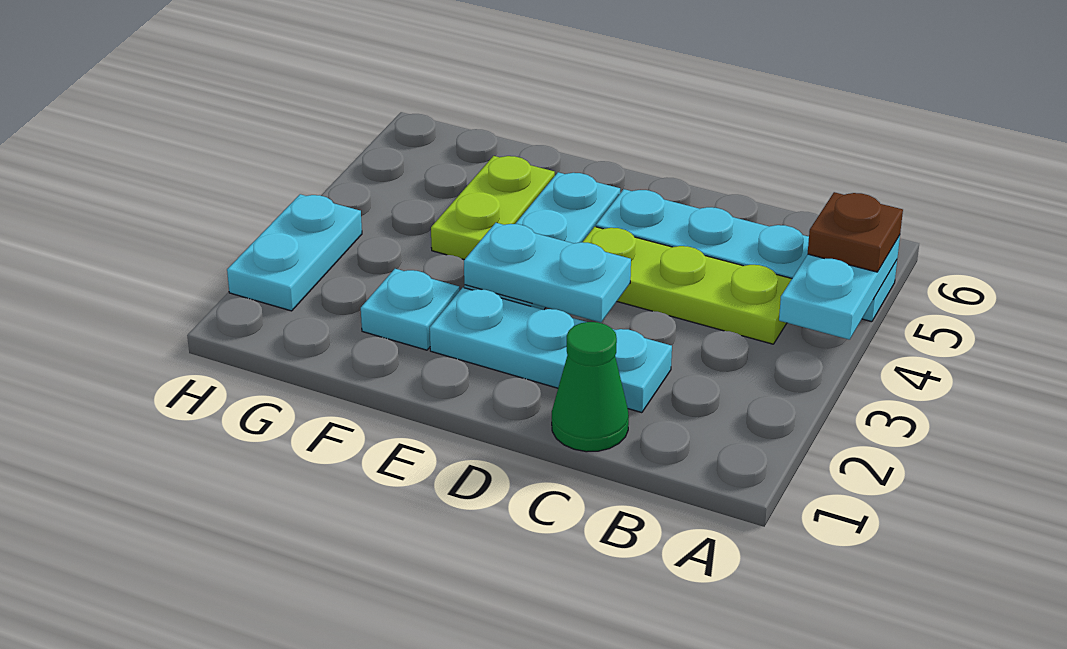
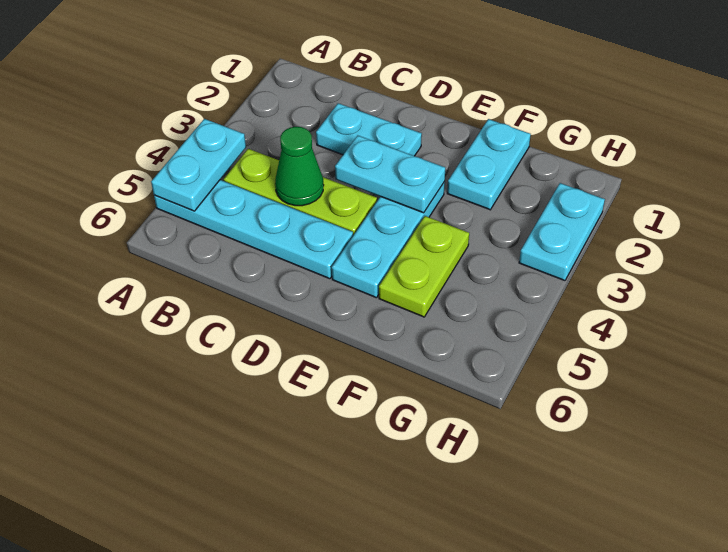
brown 1x1 plate [808,192,903,272] -> none
green 1x1 cone [552,322,629,452] -> green 1x1 cone moved to [275,127,324,206]
cyan 1x3 plate [430,287,672,413] -> cyan 1x2 plate [316,103,422,156]
cyan 1x1 plate [361,269,460,350] -> cyan 1x2 plate [447,119,531,210]

